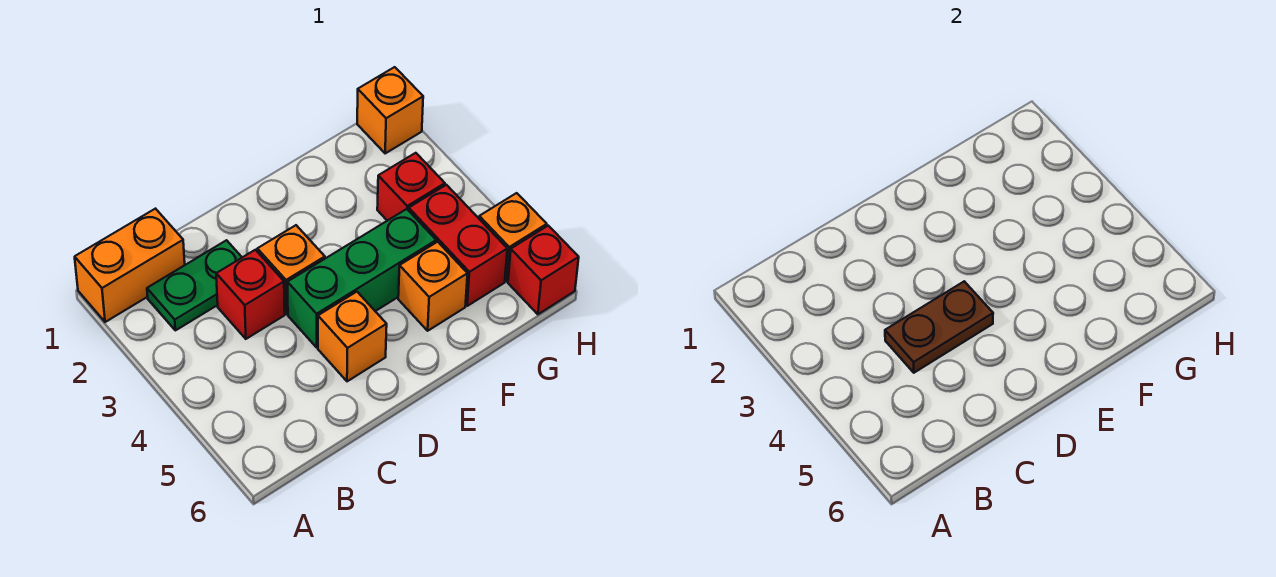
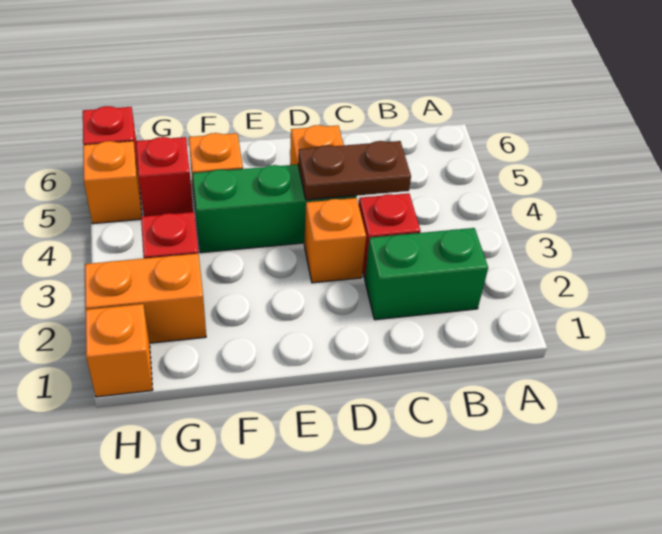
orange 1x2 brick [75,209,185,322] -> orange 1x2 brick moved to [85,254,206,343]
green 1x2 plate [147,240,242,330] -> green 1x2 brick [365,228,488,320]
red 1x2 brick [409,185,507,306] -> red 1x1 brick [136,137,193,216]

